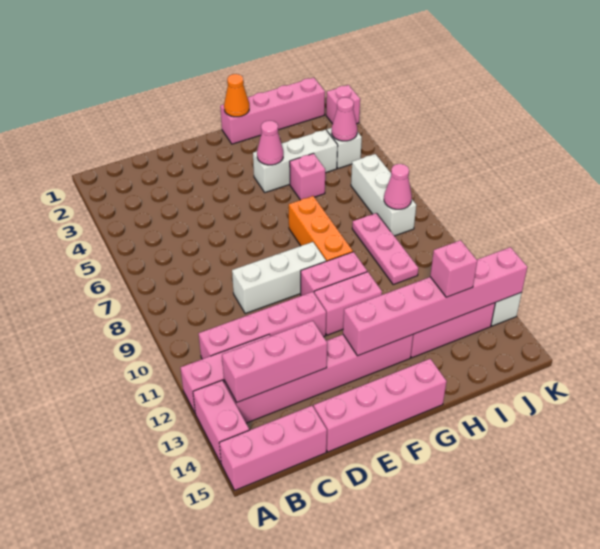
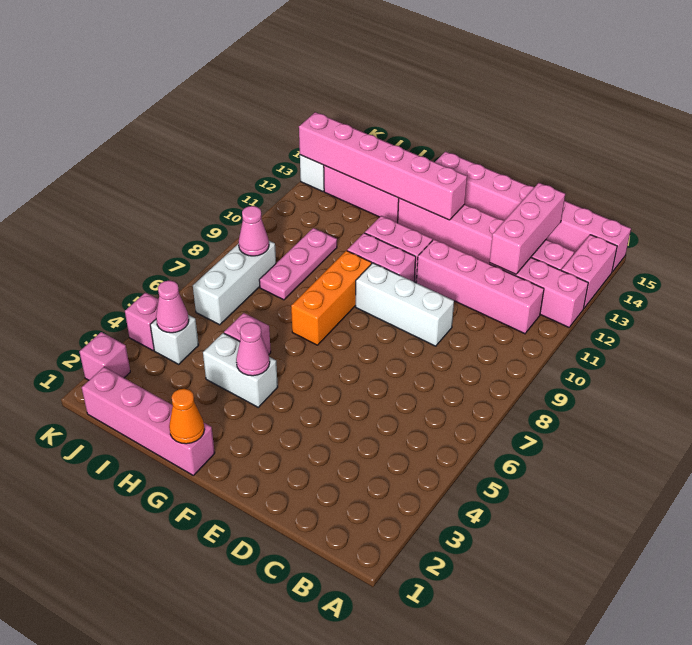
pink 1x3 brick [222,321,327,402] -> pink 1x3 brick turned to [489,183,565,274]
white 1x3 brick [253,130,338,192] -> white 1x2 brick [203,333,278,407]
pink 1x1 brick [430,240,477,297] -> pink 1x1 brick moved to [125,293,159,351]

